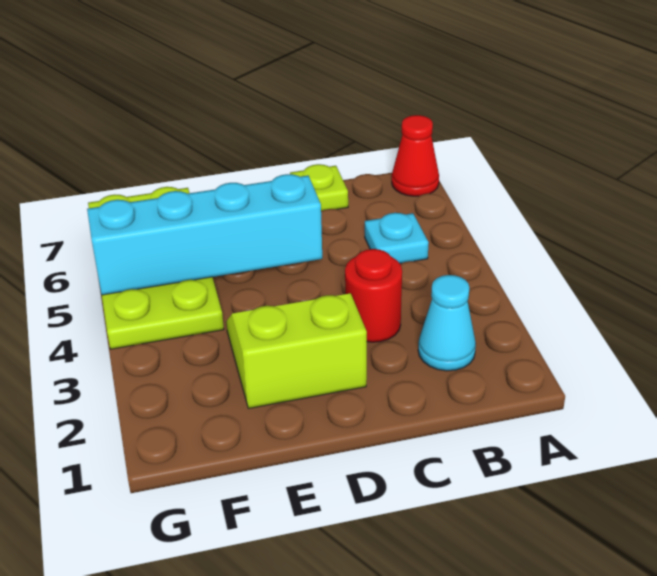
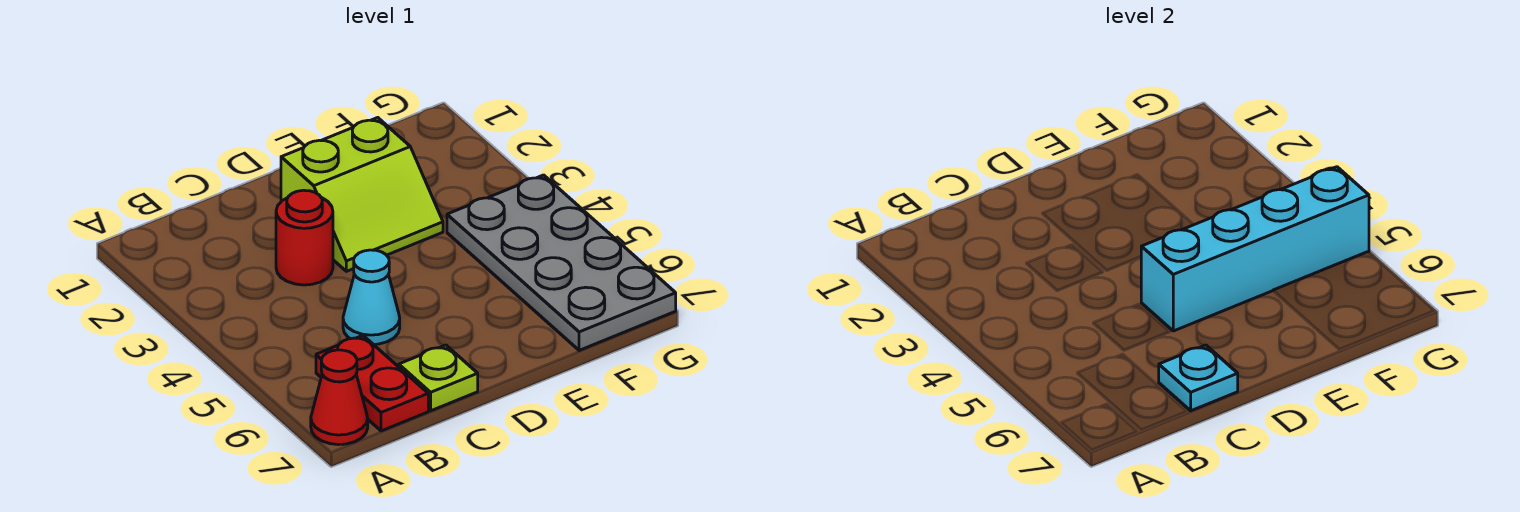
cyan 1x1 cone [418,275,476,371] -> cyan 1x1 cone moved to [343,250,400,344]
cyan 1x1 plate [365,213,429,264] -> cyan 1x1 plate moved to [1159,345,1238,411]
none -> red 1x2 plate [316,335,428,431]
lime 2x4 plate [88,187,224,349] -> grey 2x4 plate [447,175,676,350]

